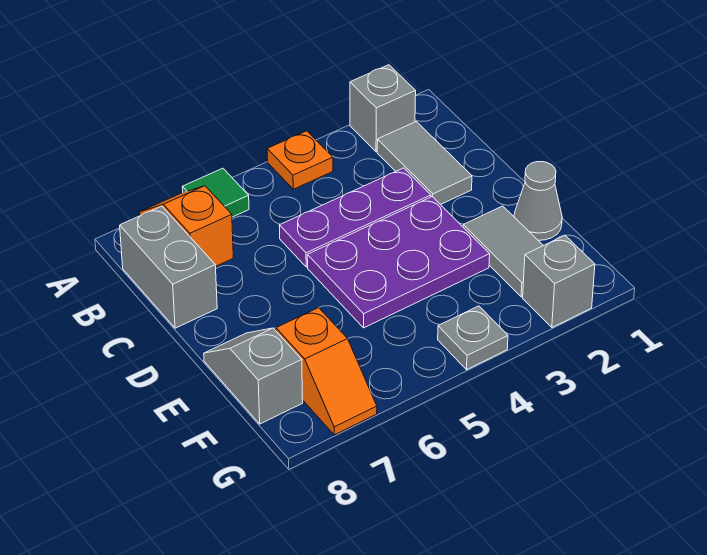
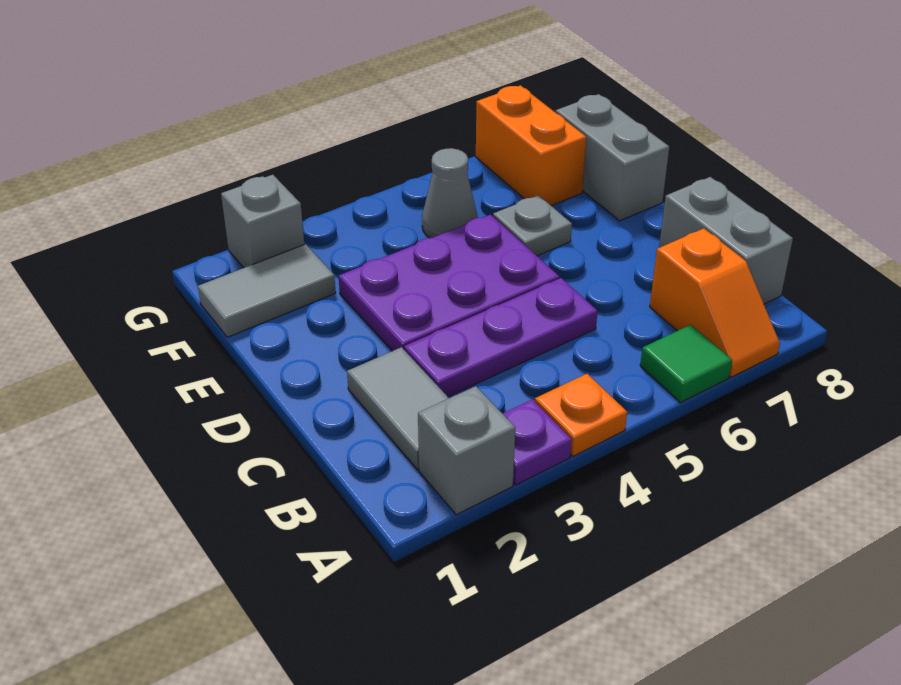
none -> purple 1x1 plate [503,400,572,485]
grey 1x1 cone [514,162,562,240] -> grey 1x1 cone moved to [422,148,478,238]
grey 1x2 tile [463,206,543,297] -> grey 1x2 tile turned to [198,244,336,337]
grey 1x2 slope [204,328,303,424] -> grey 1x2 brick [556,94,669,221]
orange 1x2 slope [276,308,377,435] -> orange 1x2 brick [476,85,586,206]
grey 1x1 plate [438,306,508,370] -> grey 1x1 plate moved to [493,195,572,256]

